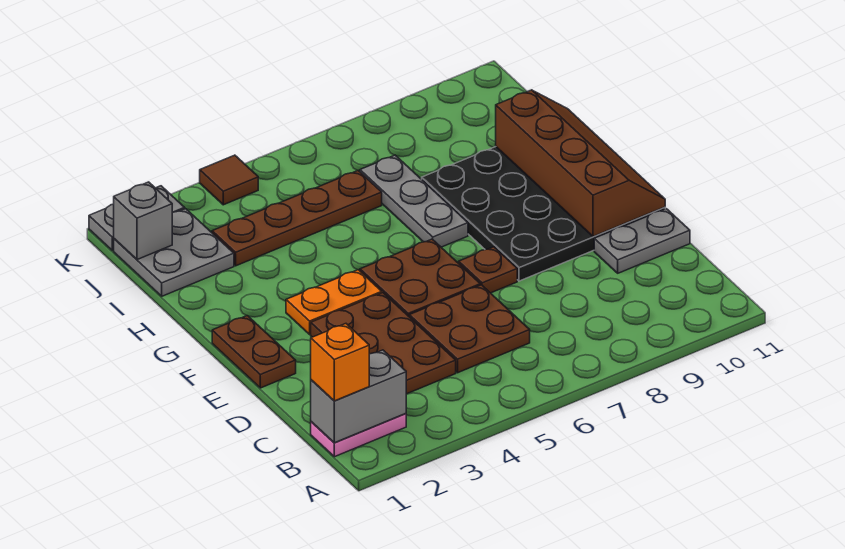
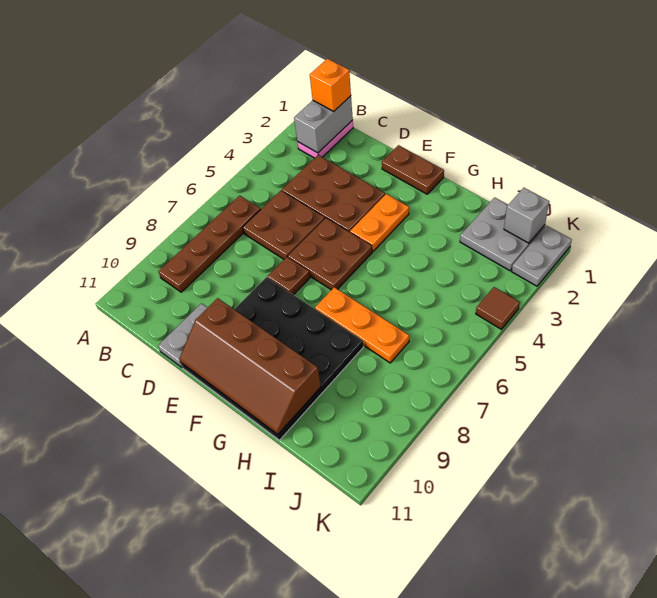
grey 1x3 plate [360,155,468,247] -> orange 1x3 plate [315,287,409,363]
brown 1x4 plate [212,171,382,266] -> brown 1x4 plate moved to [158,196,261,292]

